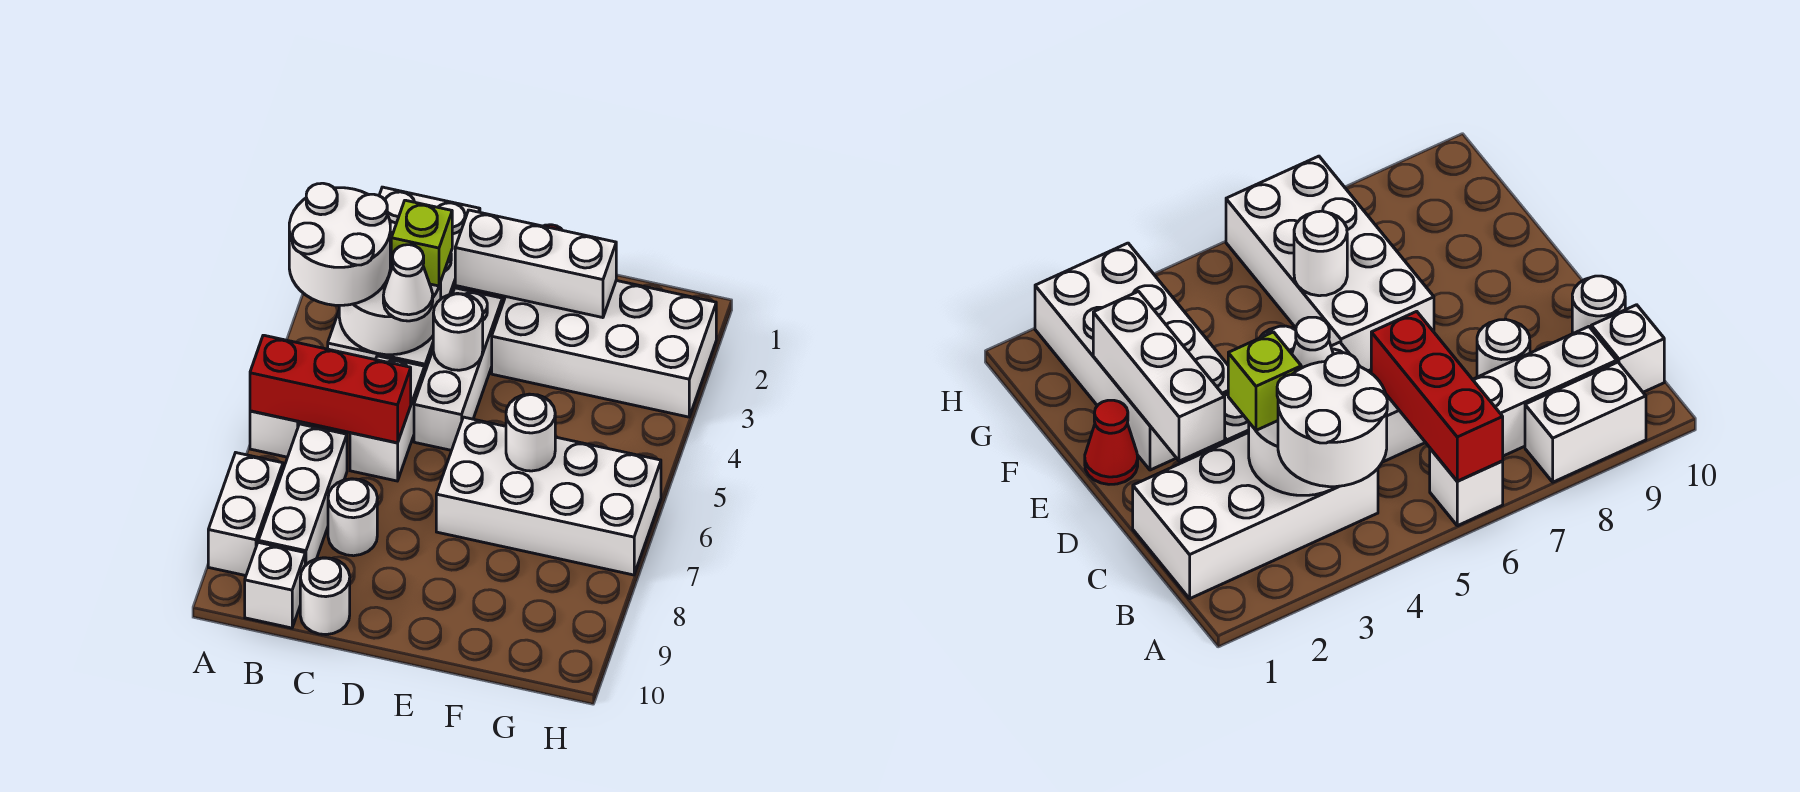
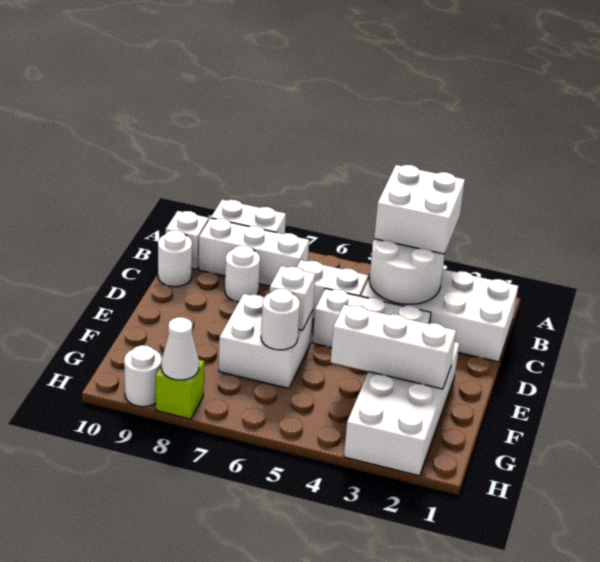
white 2x2 round brick [289,183,390,305] -> white 2x2 brick [374,165,465,254]
white 1x1 brick [250,411,310,457] -> white 1x1 brick moved to [270,266,315,330]
red 1x3 brick [250,335,411,443] -> none
lime 1x1 brick [391,200,452,286] -> lime 1x1 brick moved to [156,360,204,419]
white 1x1 cone [383,245,433,321] -> white 1x1 cone moved to [161,317,199,380]
white 1x3 brick [455,210,616,318] -> white 1x3 brick turned to [331,305,456,389]
white 1x1 round brick [433,293,483,370] -> white 1x1 round brick moved to [124,345,162,407]
red 1x1 cone [1085,400,1138,484] -> none
white 2x4 brick [436,417,661,575] -> white 2x2 brick [219,294,313,388]

